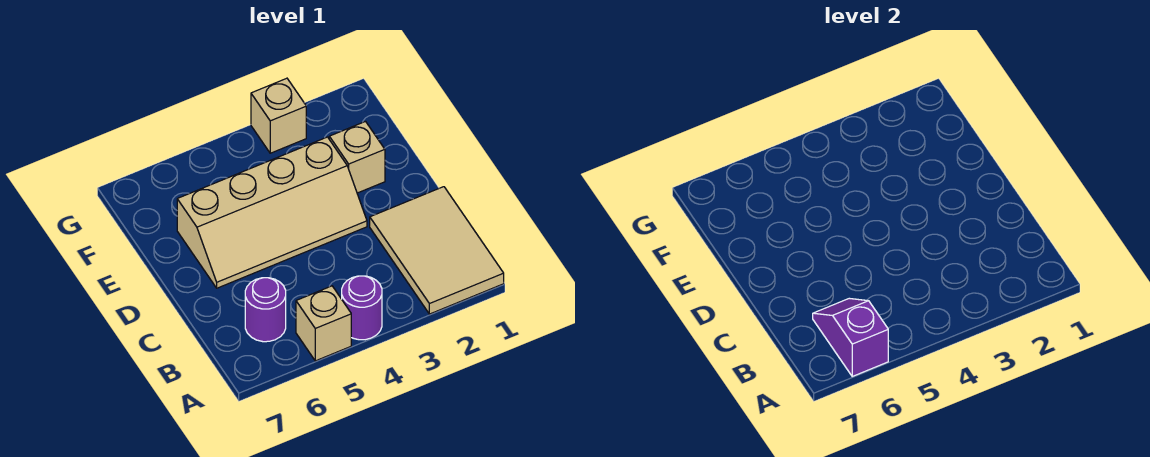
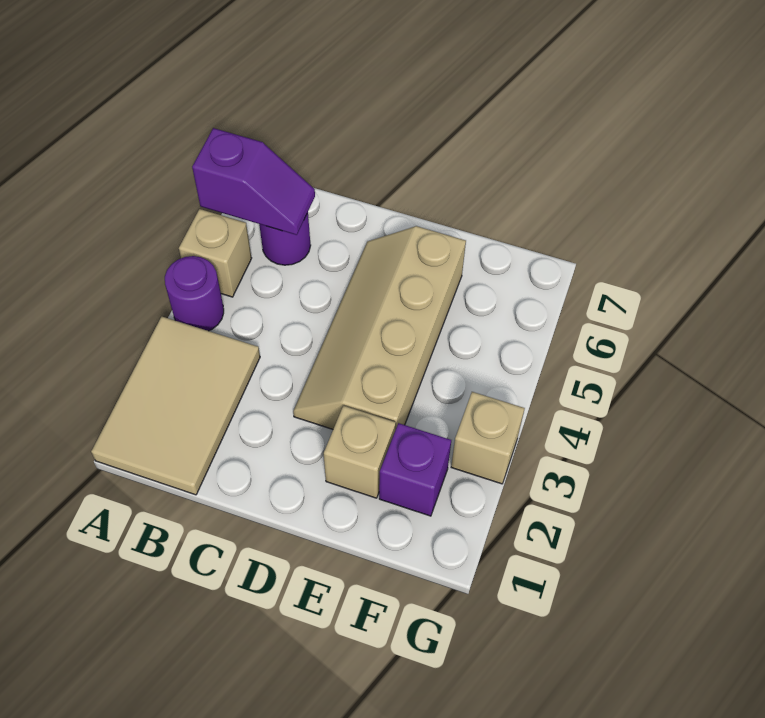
tan 2x3 tile [370,187,504,314] -> tan 2x3 tile turned to [91,317,260,495]
none -> purple 1x1 brick [379,423,451,516]

